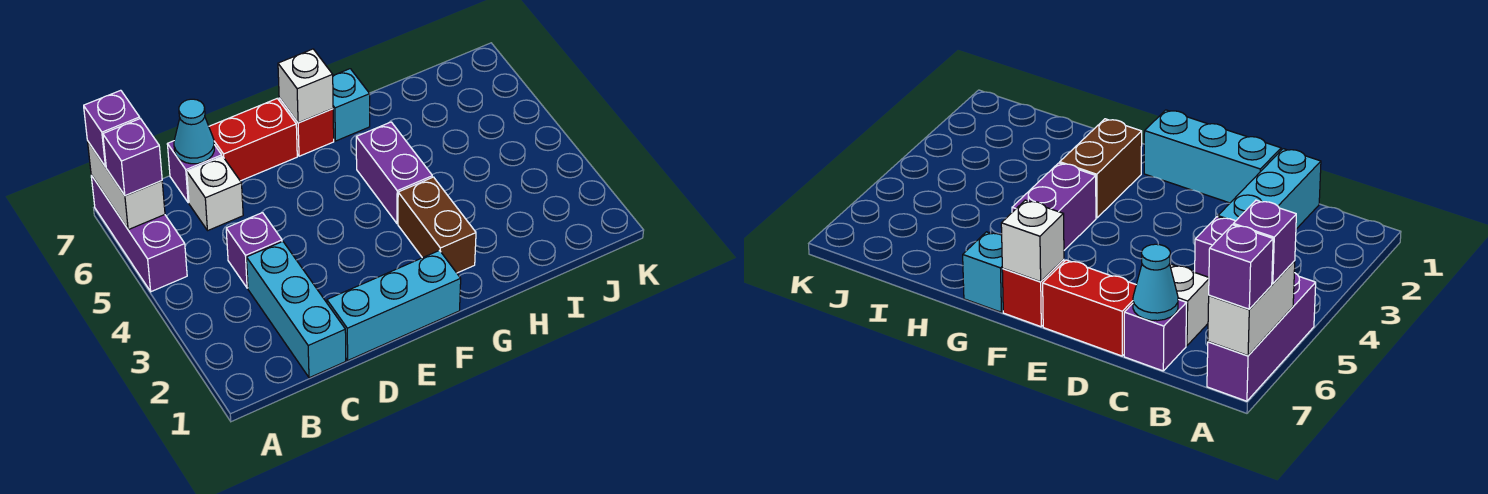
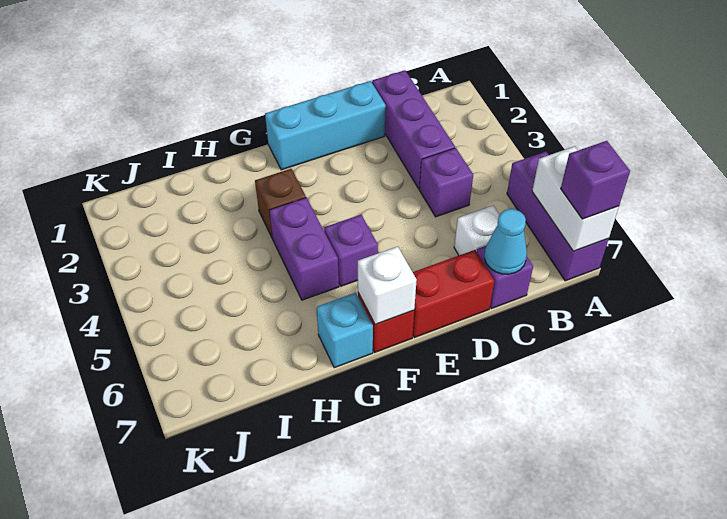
purple 1x1 brick [103,119,162,196] -> purple 1x1 brick moved to [324,215,378,286]
cyan 1x3 brick [246,242,346,378] -> purple 1x3 brick [372,70,455,189]
brown 1x2 brick [398,177,476,273] -> brown 1x1 brick [255,169,306,238]

